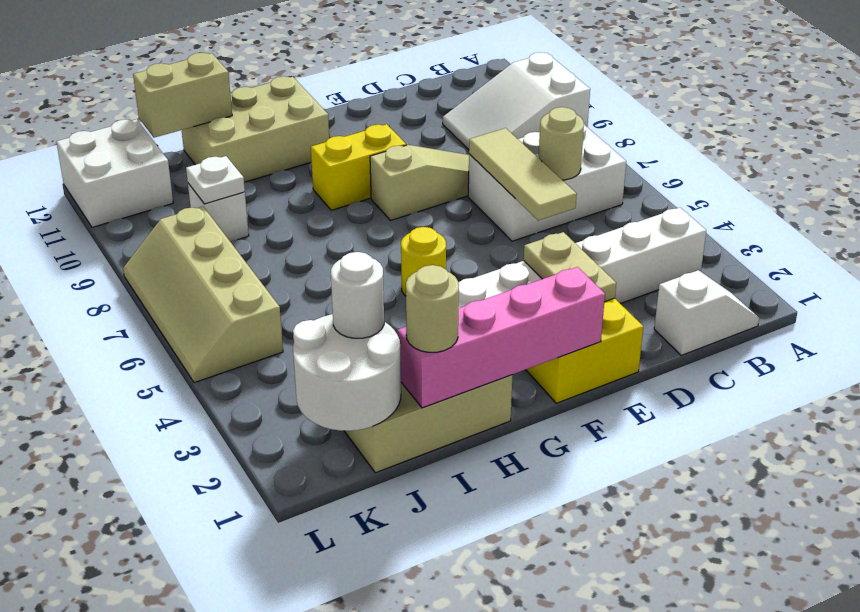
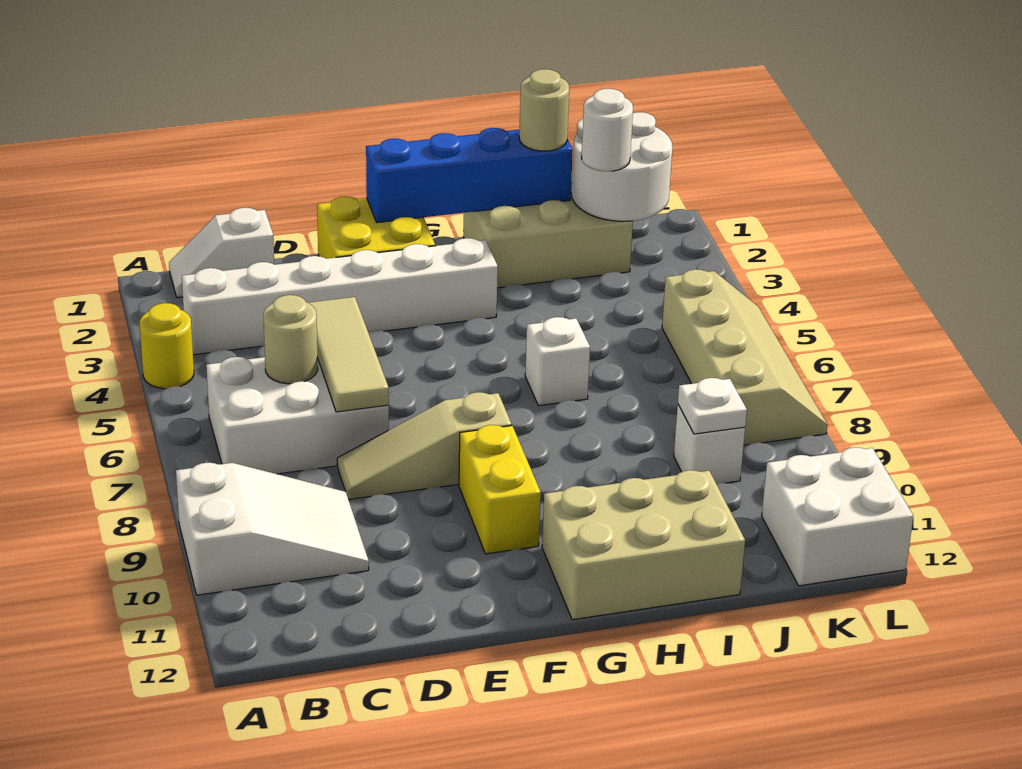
tan 1x2 plate [524,232,616,302] -> none
pink 1x4 brick [397,267,605,408] -> blue 1x4 brick [366,128,573,223]
yellow 1x2 brick [311,124,406,210] -> yellow 1x2 brick turned to [459,425,541,554]
yellow 1x1 round brick [401,227,446,296] -> yellow 1x1 round brick moved to [140,303,194,389]
none -> white 1x1 brick [525,317,590,406]
tan 1x2 brick [133,53,232,138] -> none

